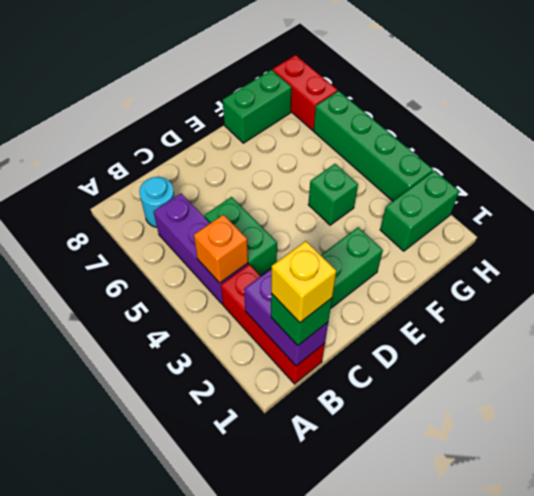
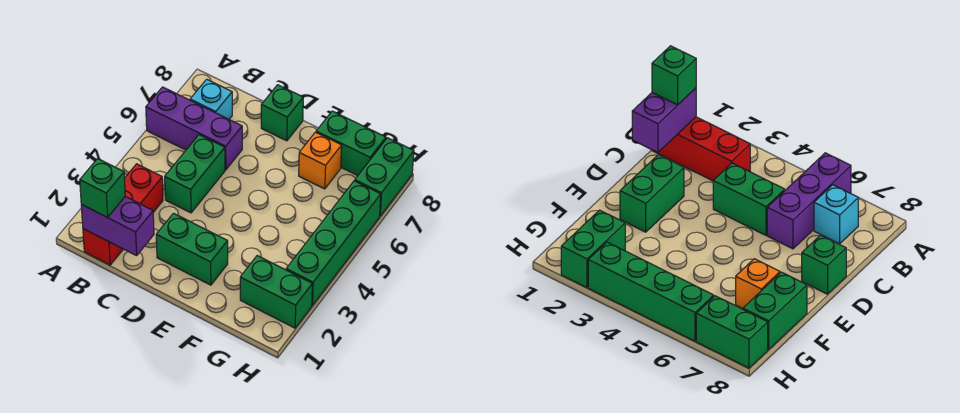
purple 1x2 brick [244,269,328,366] -> purple 1x2 brick turned to [81,197,154,256]
yellow 1x1 brick [271,241,336,323] -> none
purple 1x3 brick [154,193,248,304] -> purple 1x3 brick turned to [146,87,242,170]
orange 1x1 brick [194,215,248,283] -> orange 1x1 brick moved to [299,132,342,189]
cyan 1x1 round brick [139,177,175,227] -> cyan 1x1 brick [190,79,232,119]
green 1x1 brick [308,164,358,225] -> green 1x1 brick moved to [261,85,303,141]
red 1x2 brick [273,55,338,130] -> green 1x2 brick [355,138,414,216]

